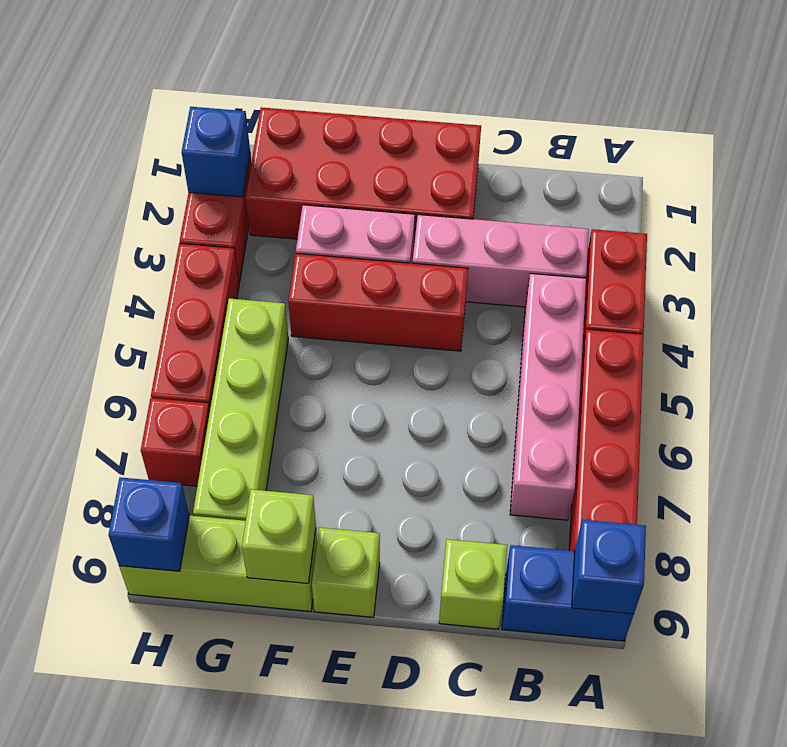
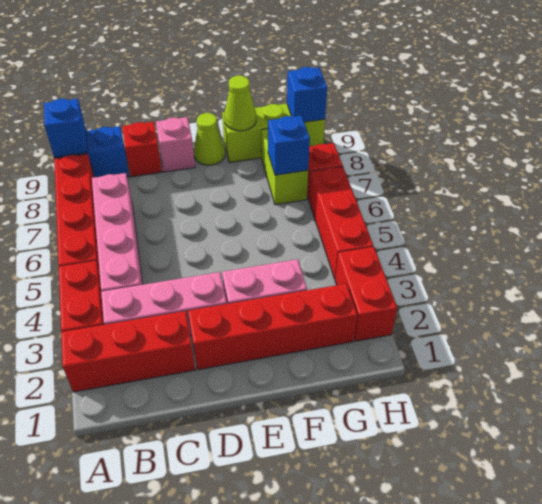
lime 1x1 brick [439,539,507,629] -> red 1x1 brick [122,122,162,177]
red 2x4 brick [246,107,481,243] -> red 1x4 brick [188,284,357,370]
red 1x3 brick [288,253,468,351] -> red 1x3 brick moved to [61,311,195,392]
none -> pink 1x1 brick [156,117,195,172]
lime 1x1 brick [312,528,380,617] -> lime 1x1 cone [194,113,225,165]
lime 1x1 brick [242,489,316,583] -> lime 1x1 cone [224,76,256,131]
lime 1x4 brick [193,298,288,521] -> lime 1x2 brick [261,129,308,205]
blue 1x1 brick [182,107,250,197] -> blue 1x1 brick moved to [268,116,310,175]

